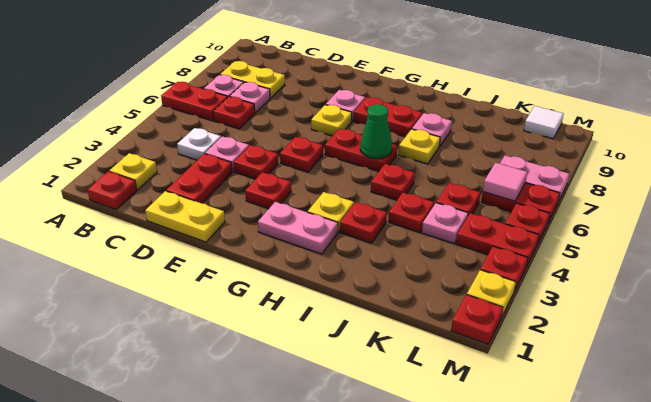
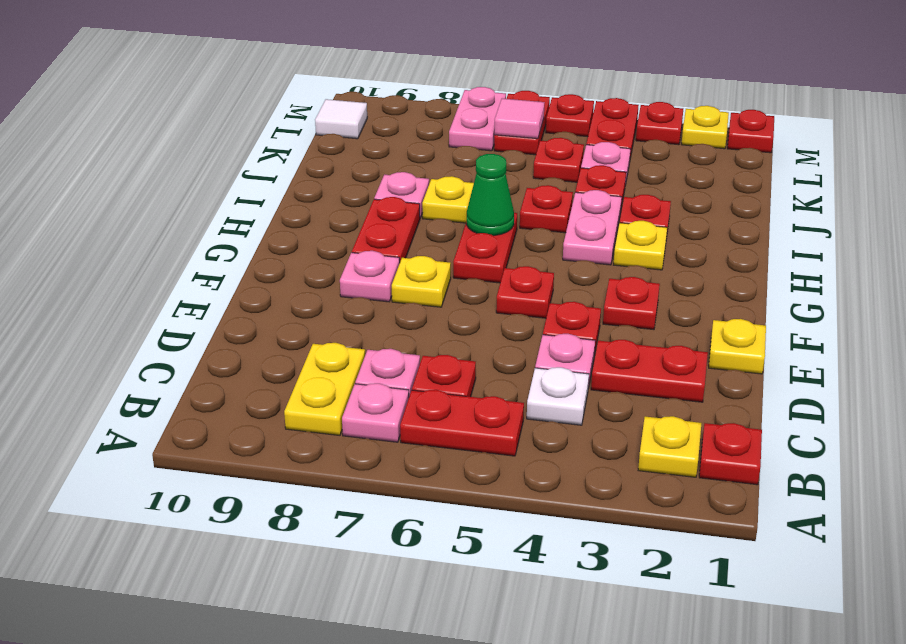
red 1x2 plate [161,82,228,121] -> red 1x2 plate turned to [400,390,524,456]
yellow 1x2 plate [145,191,225,242] -> yellow 1x1 plate [709,319,766,374]
pink 1x2 plate [258,202,338,254] -> pink 1x2 plate moved to [563,190,622,265]

